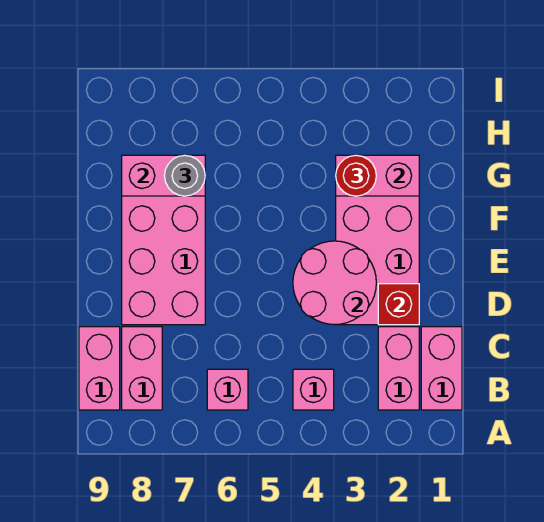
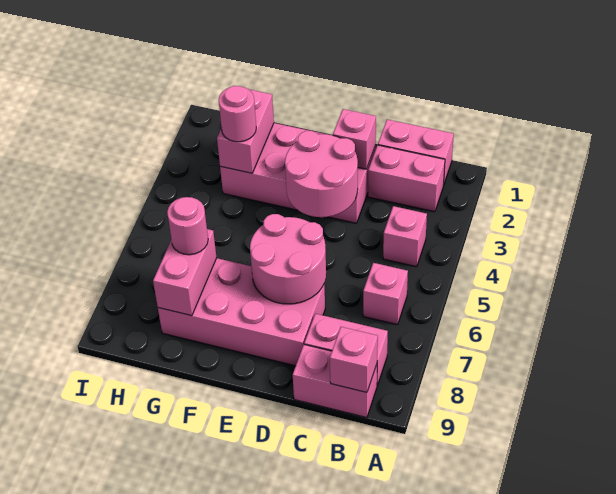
none -> pink 1x1 brick [330,327,378,392]
red 1x1 brick [378,284,419,325] -> pink 1x1 brick [333,109,376,169]
none -> pink 2x2 round brick [250,214,326,304]
red 1x1 round brick [336,155,376,196] -> pink 1x1 round brick [219,86,256,142]
grey 1x1 round brick [165,155,205,196] -> pink 1x1 round brick [167,197,208,255]

